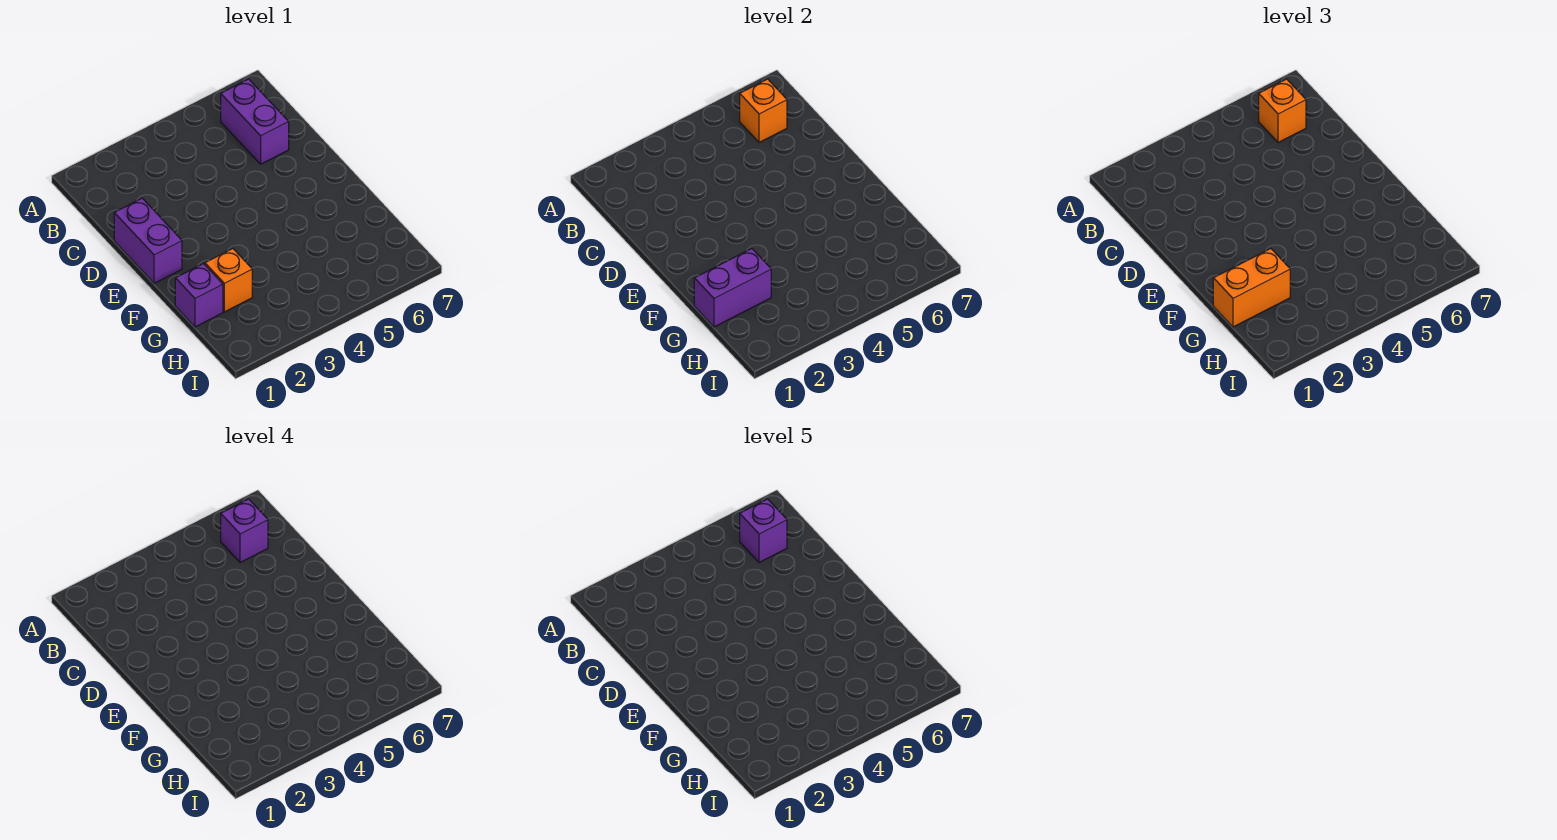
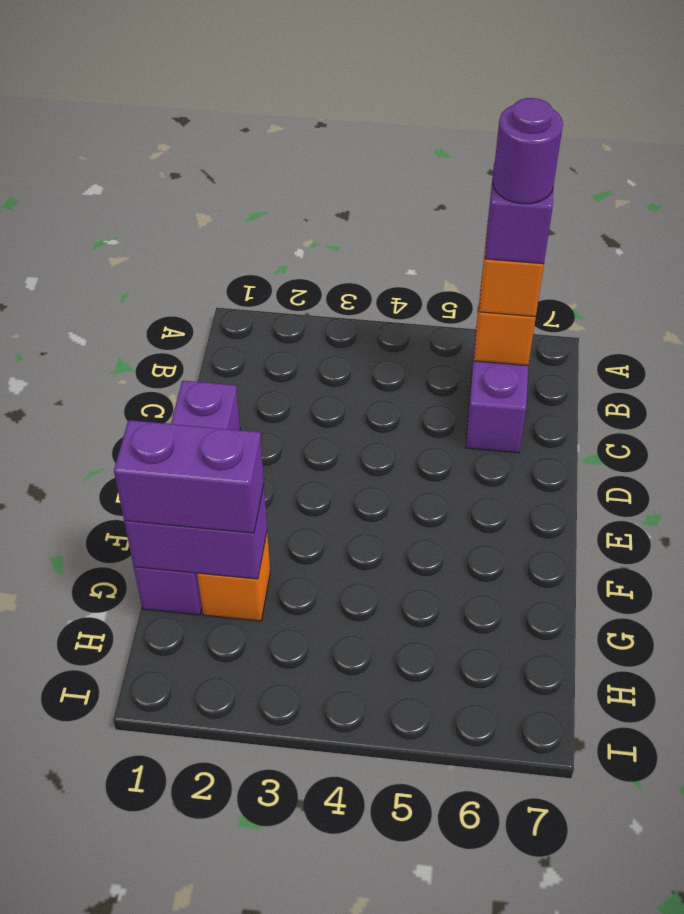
purple 1x1 brick [740,499,787,563] -> purple 1x1 round brick [493,98,563,204]
orange 1x2 brick [1213,249,1290,327] -> purple 1x2 brick [114,420,264,533]

